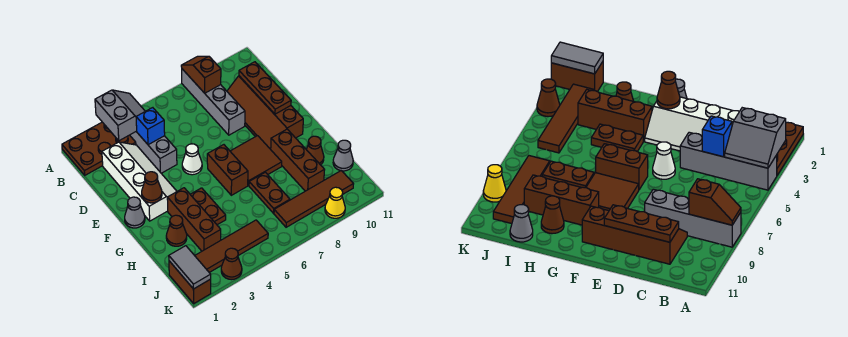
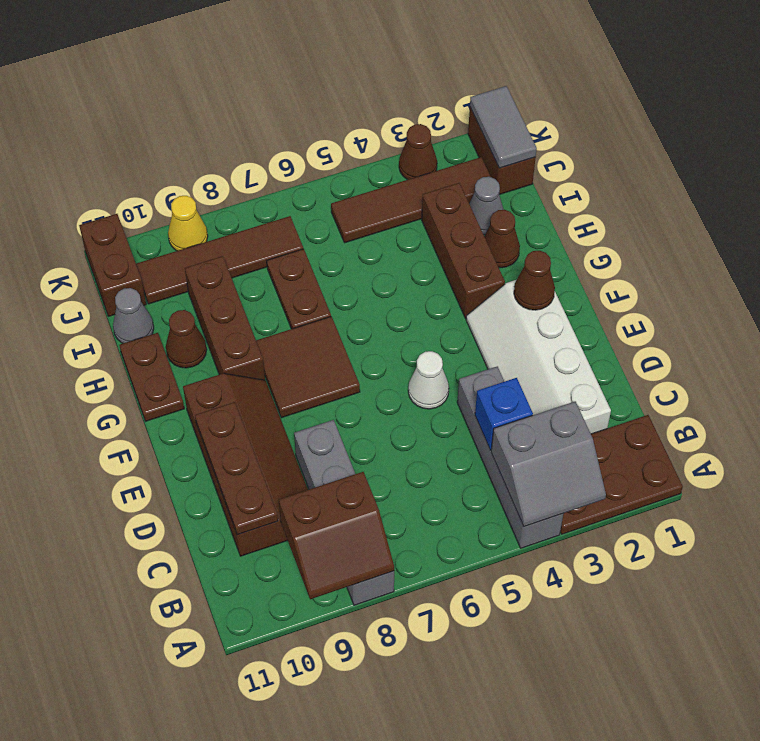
grey 2x2 slope [95,90,145,141] -> grey 2x2 slope turned to [491,401,606,527]
brown 1x2 slope [181,56,221,93] -> brown 2x2 slope [279,472,394,599]
grey 1x1 cone [125,197,145,228] -> grey 1x1 cone moved to [469,177,504,235]
brown 1x2 brick [207,145,248,195] -> brown 1x2 brick moved to [79,214,146,316]
brown 1x2 plate [190,188,226,225] -> brown 1x2 plate moved to [119,333,184,421]

